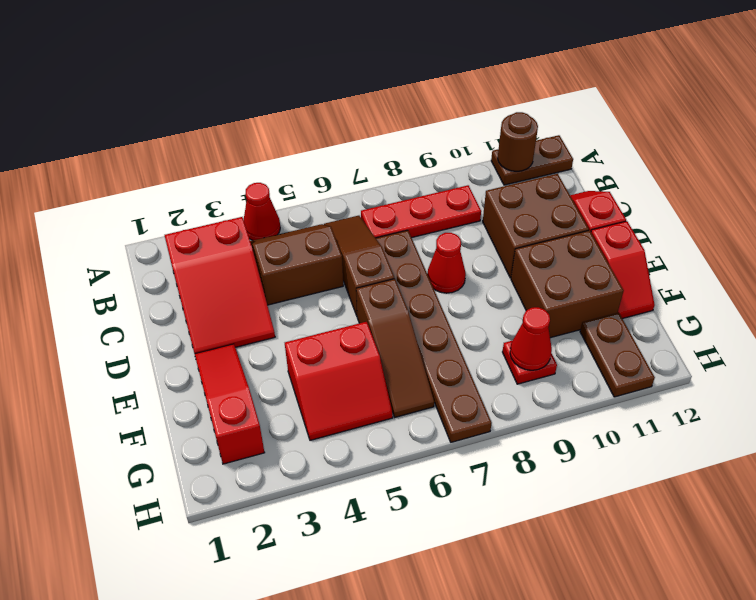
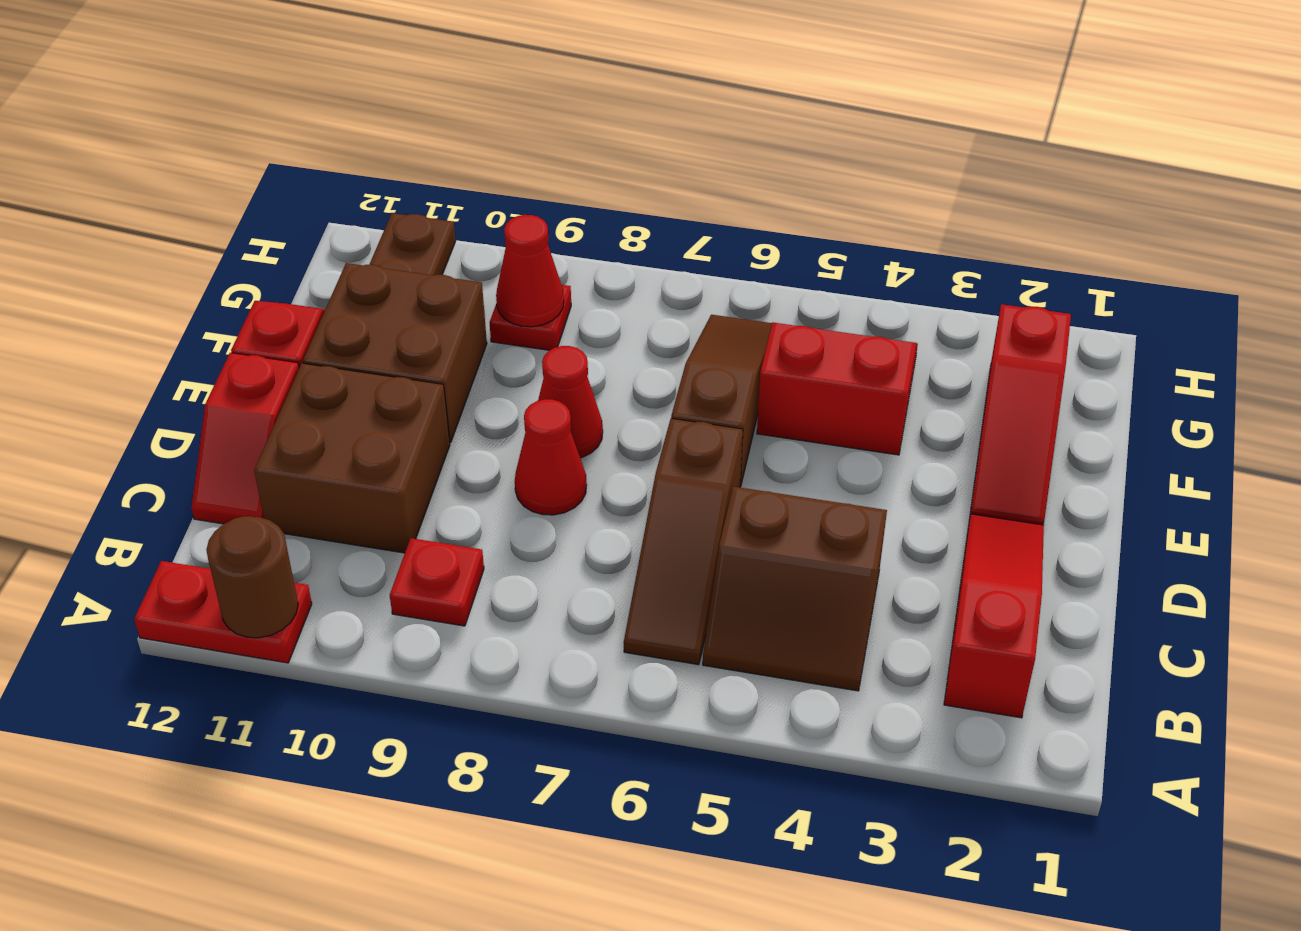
red 1x1 cone [244,183,280,241] -> red 1x1 cone moved to [538,346,603,458]
brown 1x2 plate [491,135,573,185] -> red 1x2 plate [134,561,312,663]
red 2x3 slope [165,217,275,354] -> red 1x3 slope [944,514,1044,718]
red 1x3 plate [361,185,481,238] -> red 1x1 plate [390,538,484,626]
brown 1x6 plate [376,230,492,442] -> none

